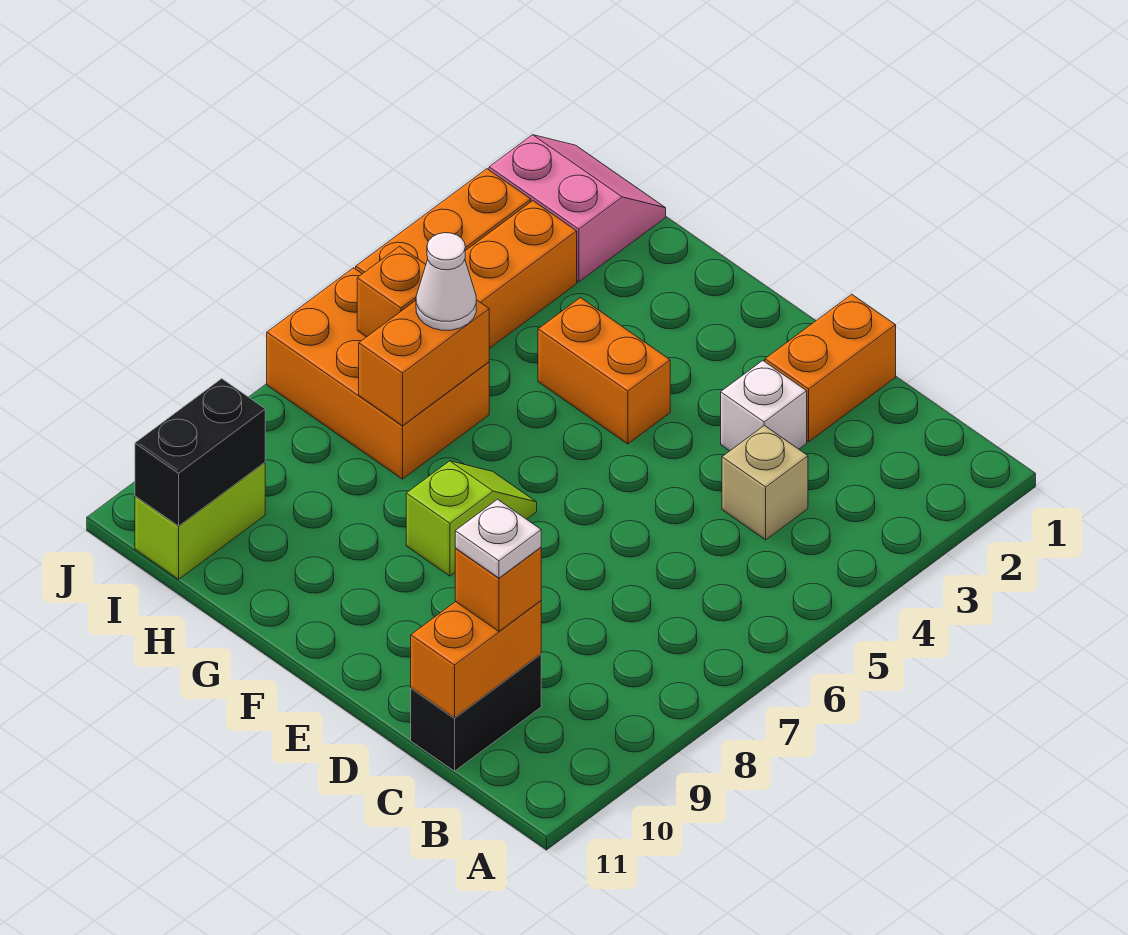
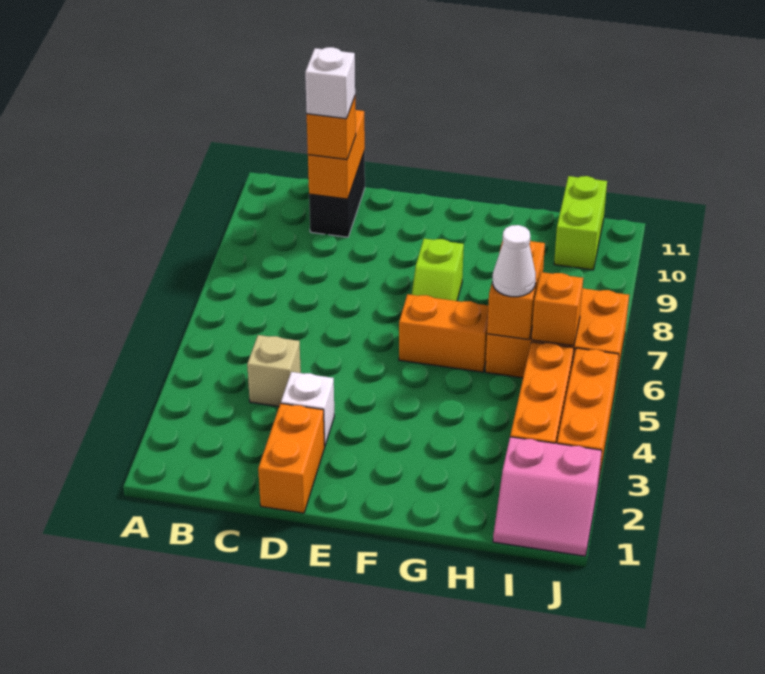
white 1x1 plate [455,499,541,578] -> white 1x1 brick [305,47,355,119]
orange 1x2 brick [538,298,670,444] -> orange 1x2 brick moved to [399,294,488,372]
black 1x2 brick [135,379,265,526] -> none

